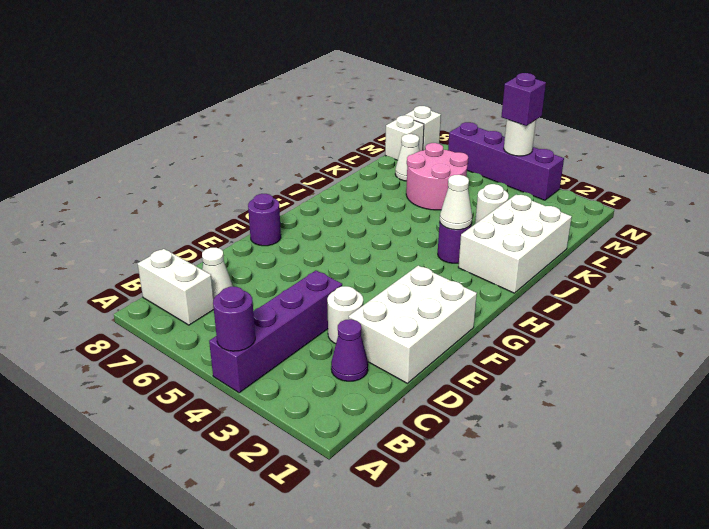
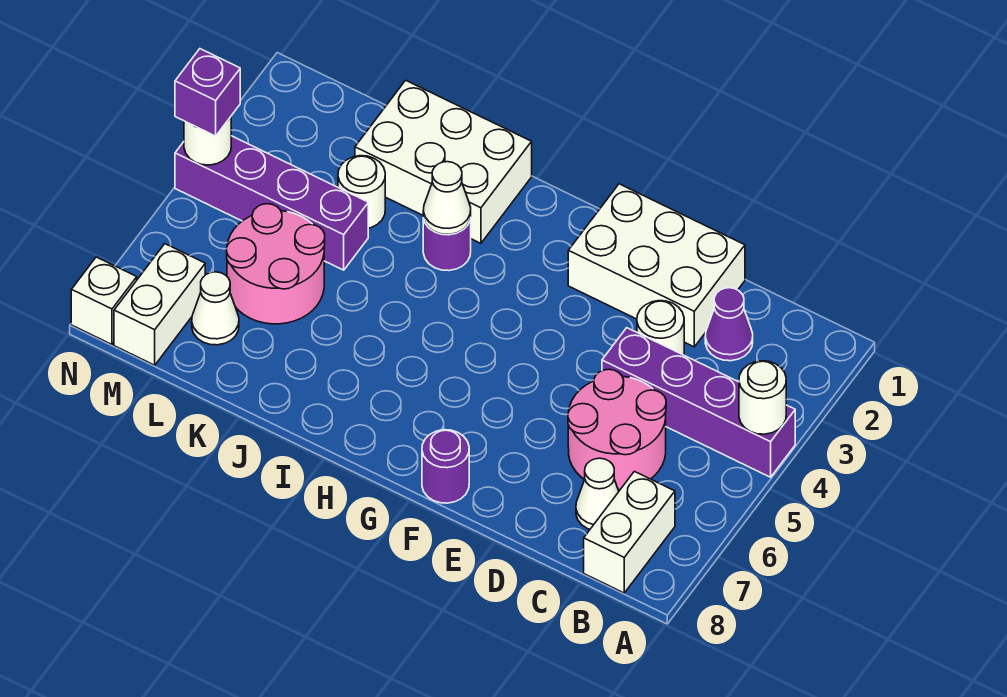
purple 1x1 round brick [213,287,255,351] -> white 1x1 round brick [739,361,786,434]
none -> pink 2x2 round brick [568,369,666,490]
white 1x1 brick [385,115,424,160] -> white 1x2 brick [114,244,205,365]
purple 1x4 brick [448,122,564,200] -> purple 1x4 brick turned to [175,136,368,270]

